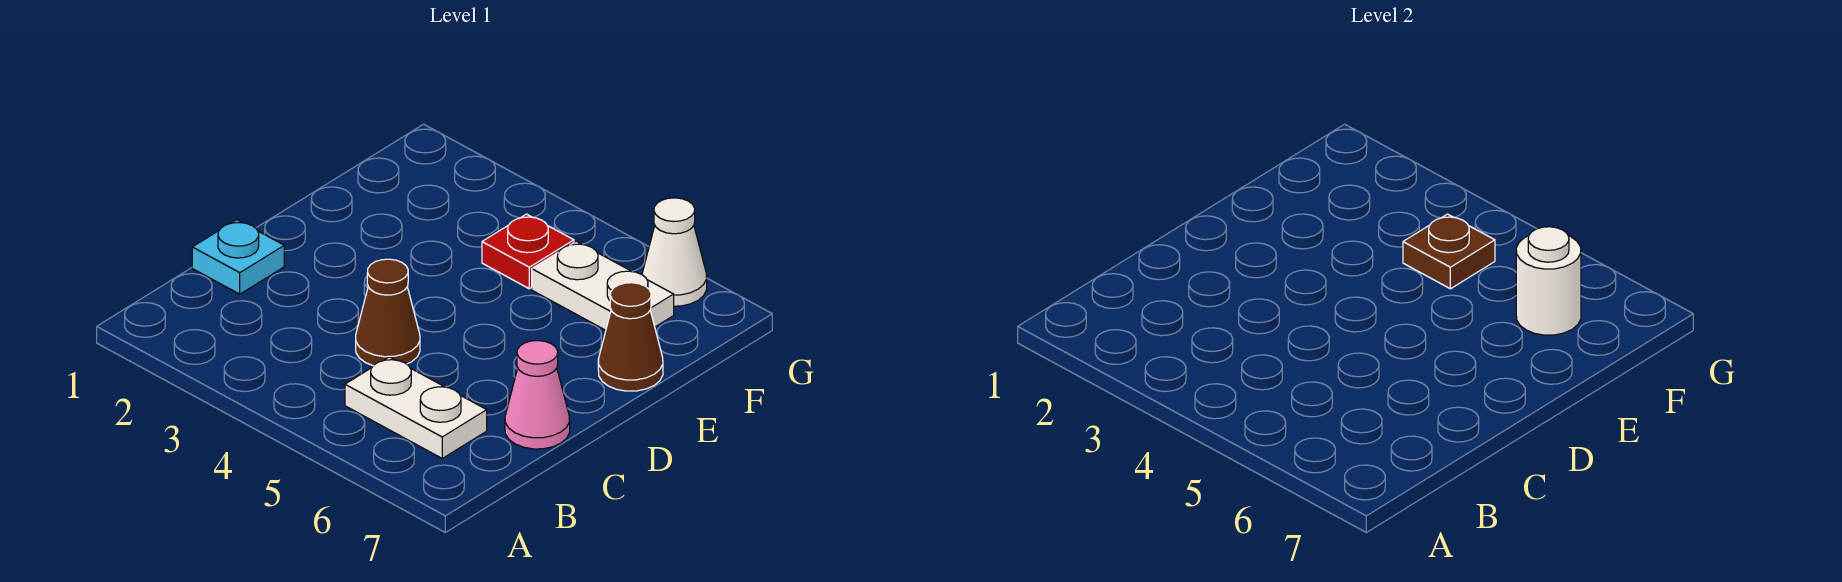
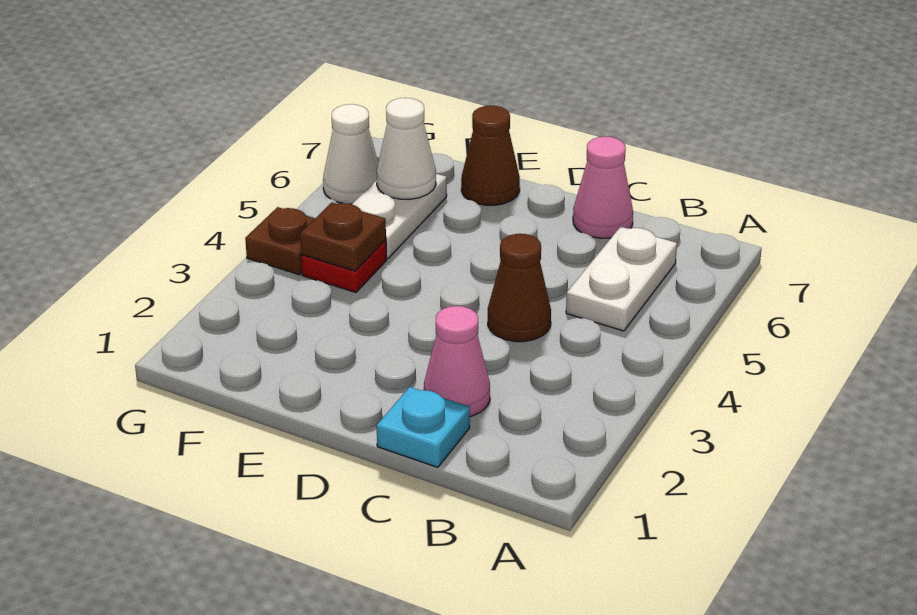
none -> pink 1x1 cone [424,306,490,417]
white 1x1 round brick [1516,227,1581,335] -> white 1x1 cone [377,98,436,199]
none -> brown 1x1 plate [245,207,315,275]

